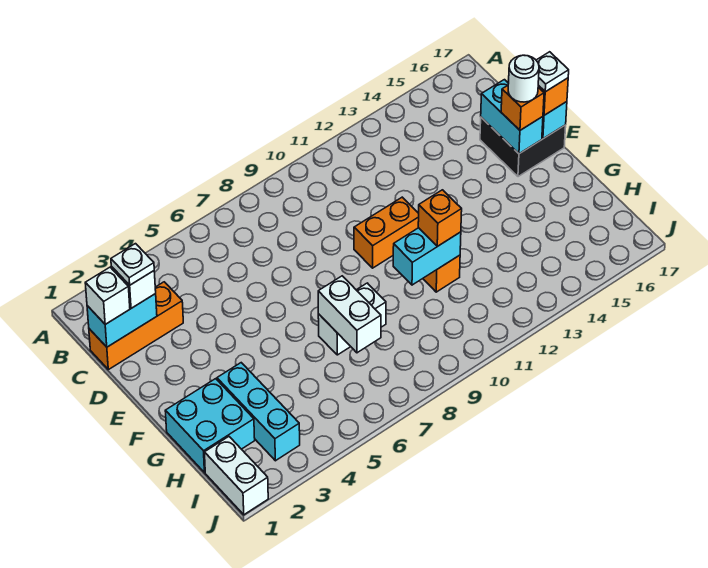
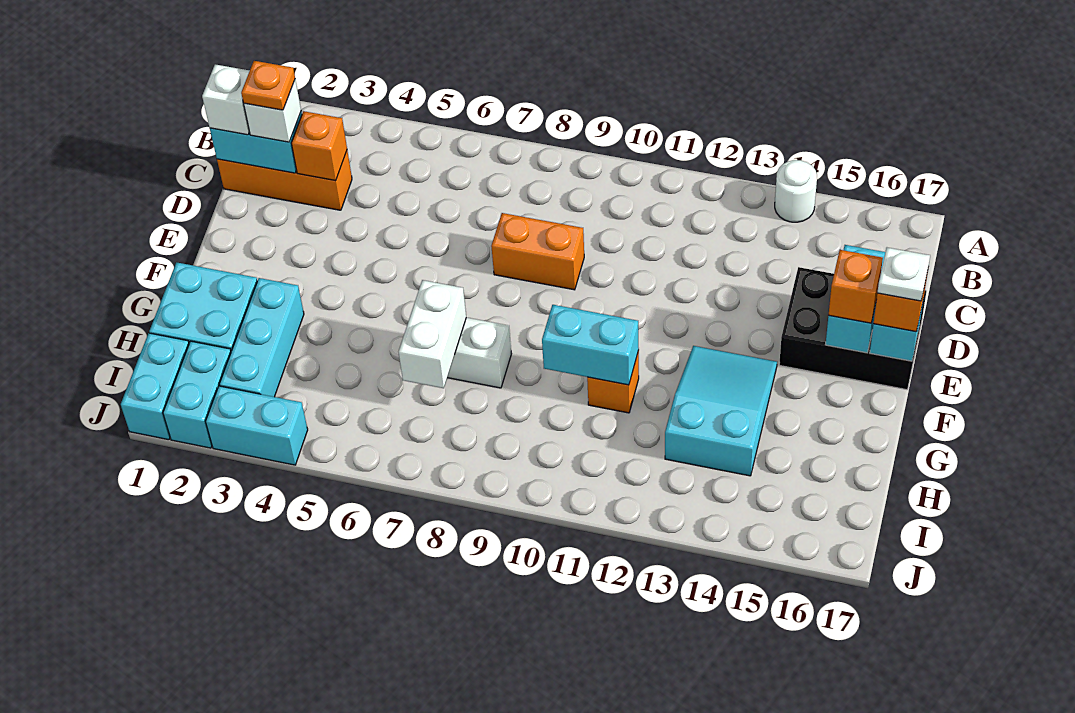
white 1x1 plate [111,244,154,285] -> orange 1x1 plate [241,61,295,110]
black 2x2 brick [480,117,566,177] -> black 2x3 brick [779,267,926,390]
orange 1x2 brick [354,197,419,268] -> orange 1x2 brick moved to [491,213,584,290]
white 1x1 round brick [508,55,539,102] -> white 1x1 round brick moved to [775,160,817,222]
none -> cyan 2x3 slope [665,346,777,476]
orange 1x1 brick [418,190,462,246] -> orange 1x1 brick moved to [291,111,347,181]
white 1x2 brick [205,437,268,515] -> cyan 1x2 brick [121,333,189,440]
none -> cyan 1x2 brick [163,341,231,448]
none -> cyan 1x2 brick [206,386,308,465]

